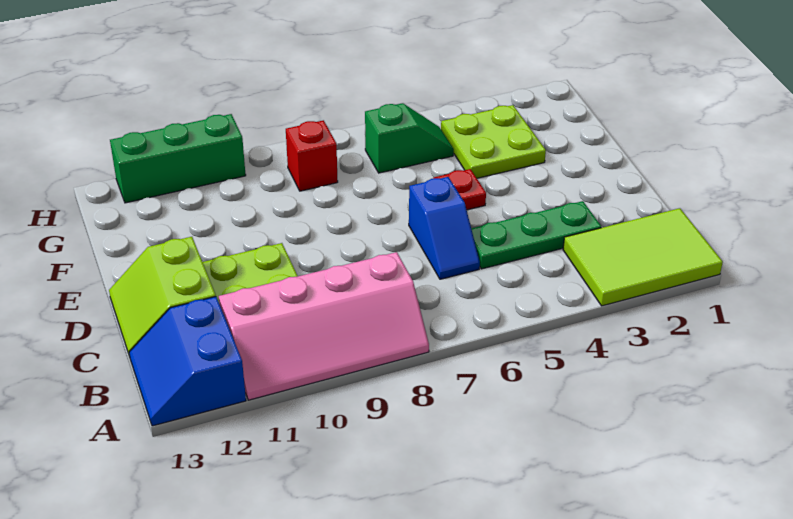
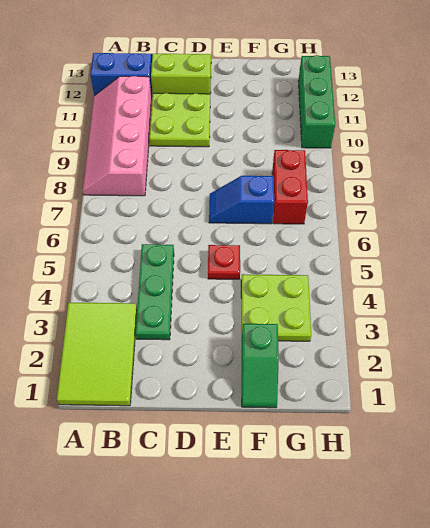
blue 1x2 slope [409,177,480,279] -> blue 1x2 slope moved to [209,176,274,224]
green 1x2 slope [365,103,454,173] -> green 1x2 slope moved to [242,324,279,408]
red 1x1 brick [286,120,338,191] -> red 1x2 brick [272,150,308,224]

